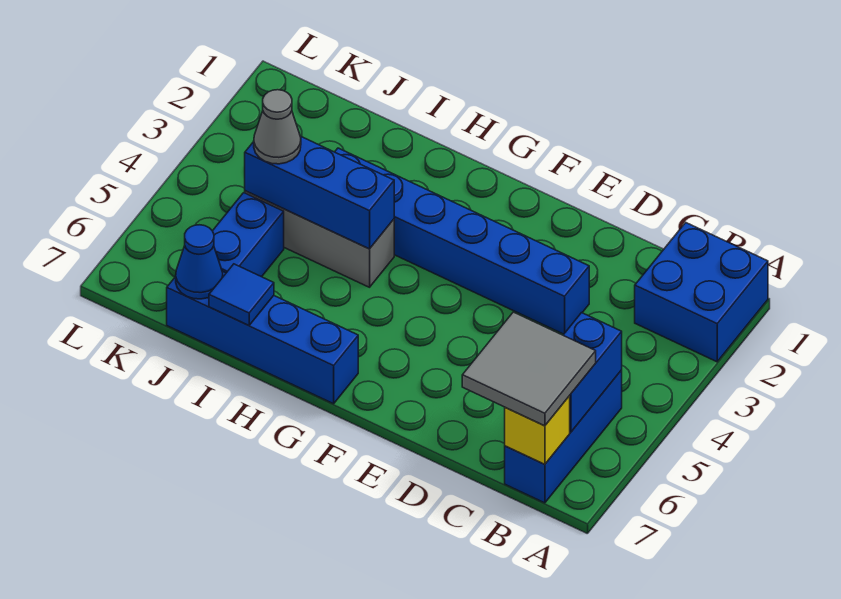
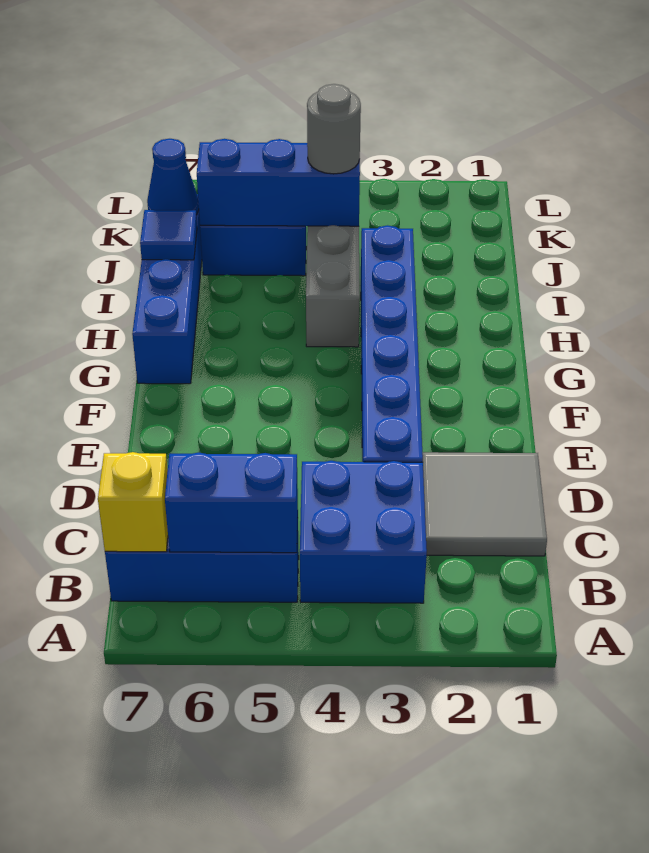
blue 2x2 brick [635,223,768,362] -> blue 2x2 brick moved to [300,461,427,603]
grey 2x2 tile [462,312,596,426] -> grey 2x2 tile moved to [422,452,547,556]
blue 1x3 brick [245,136,394,249] -> blue 1x3 brick turned to [197,139,360,226]
grey 1x1 cone [254,90,301,164] -> grey 1x1 round brick [307,84,361,174]

